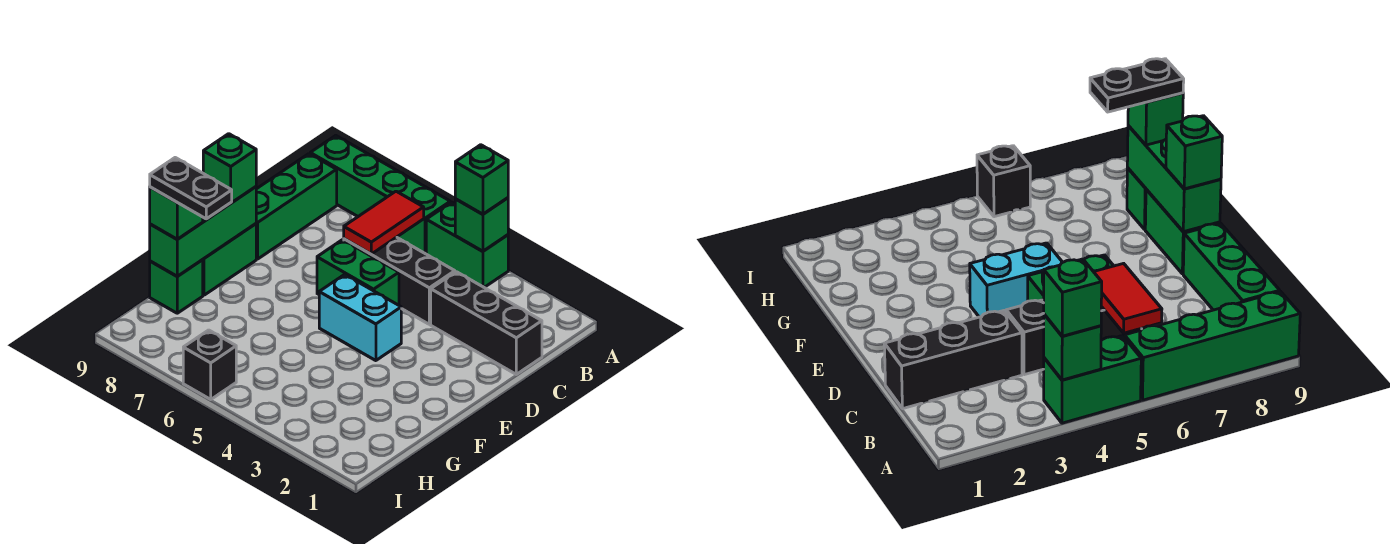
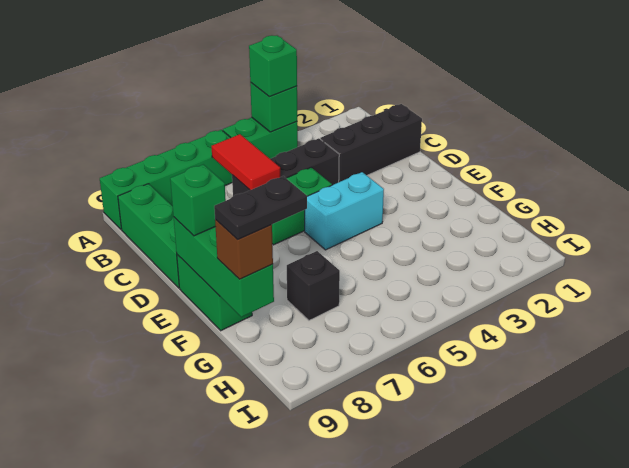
green 1x1 brick [150,260,203,313] -> none
green 1x1 brick [150,187,203,239] -> brown 1x1 brick [215,220,273,279]
black 1x1 brick [183,330,236,399] -> black 1x1 brick moved to [287,251,340,320]

